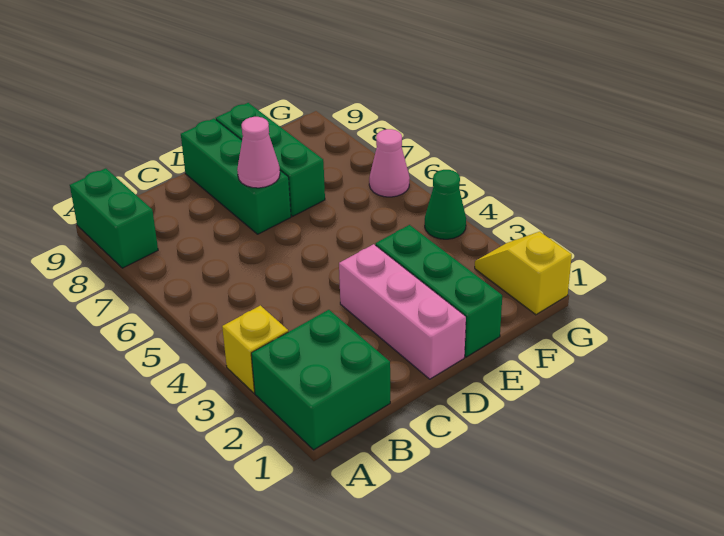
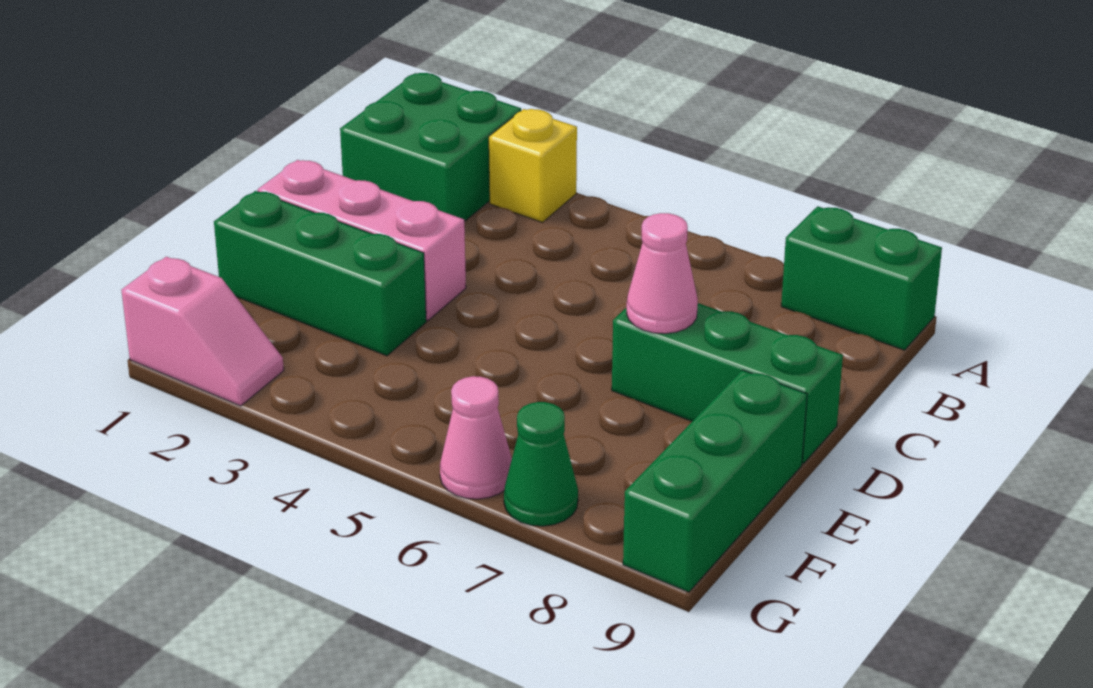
green 1x3 brick [216,103,325,216] -> green 1x3 brick turned to [623,370,807,592]
yellow 1x2 slope [475,232,572,315] -> pink 1x2 slope [121,257,284,406]
green 1x1 cone [425,170,466,239] -> green 1x1 cone moved to [504,402,578,526]

